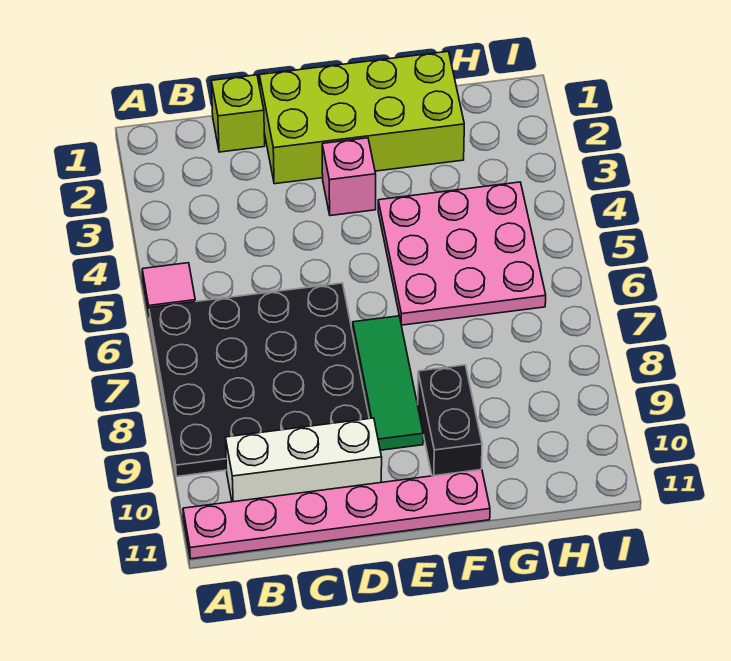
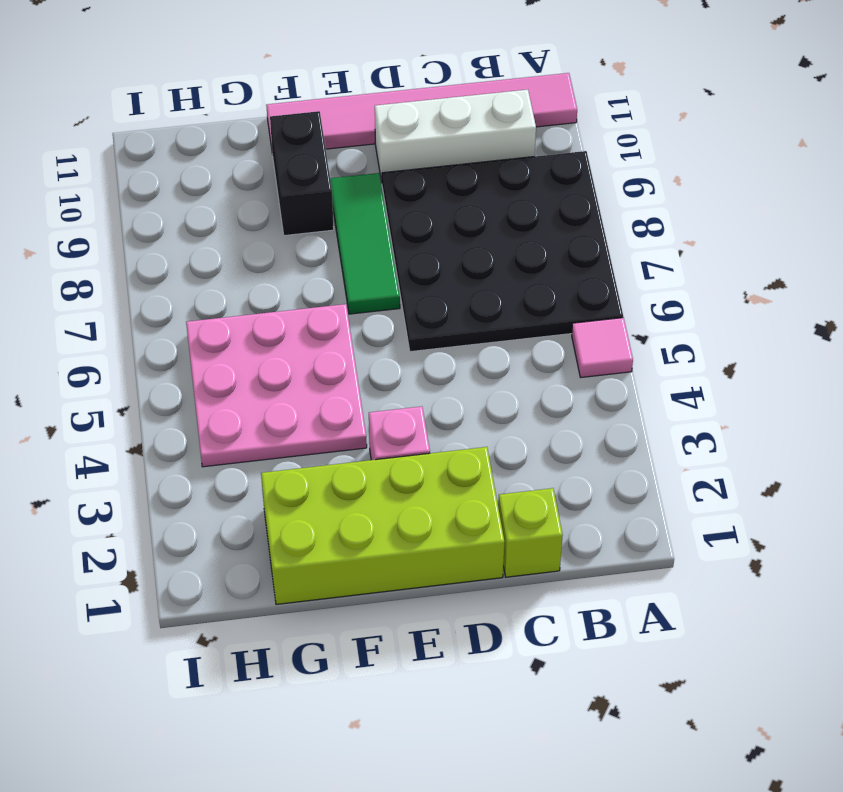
pink 1x6 plate [183,470,490,559] -> pink 1x6 tile [266,73,577,149]

